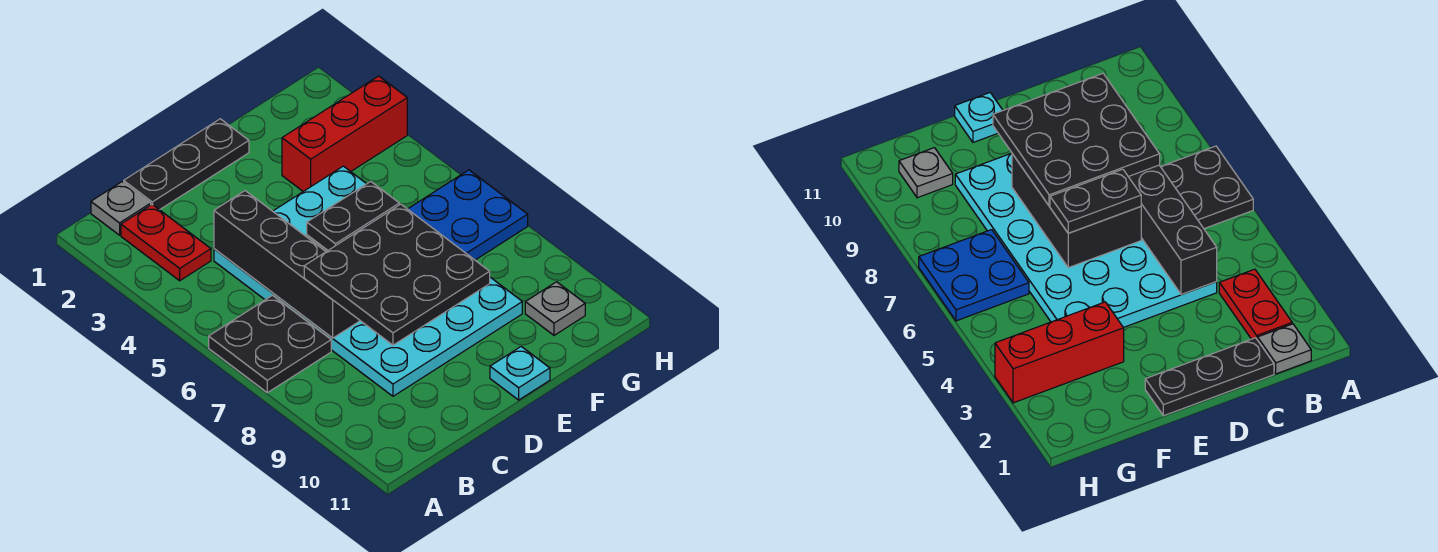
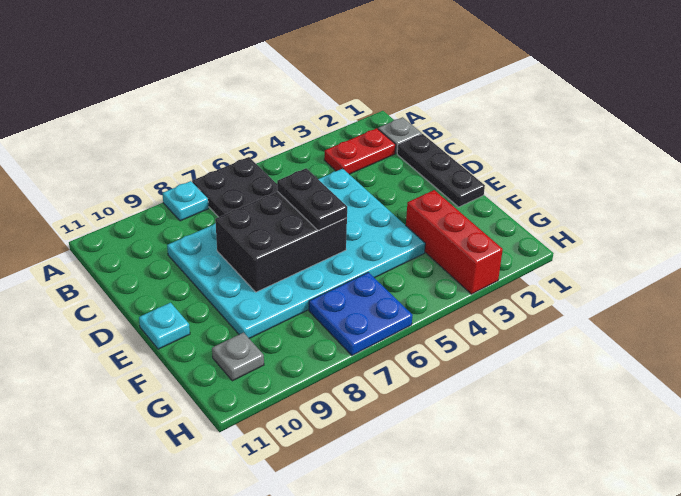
none -> cyan 1x1 plate [162,181,209,221]
black 1x4 brick [214,191,360,338] -> none
black 3x3 plate [304,204,490,345] -> none

